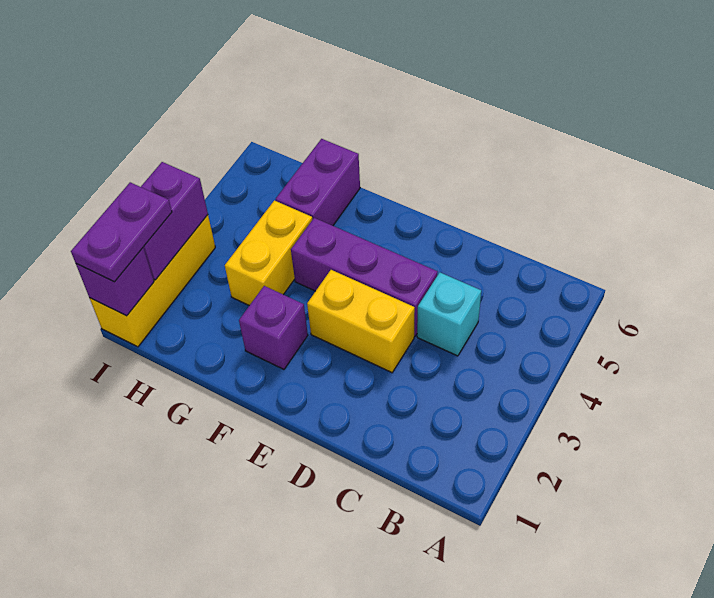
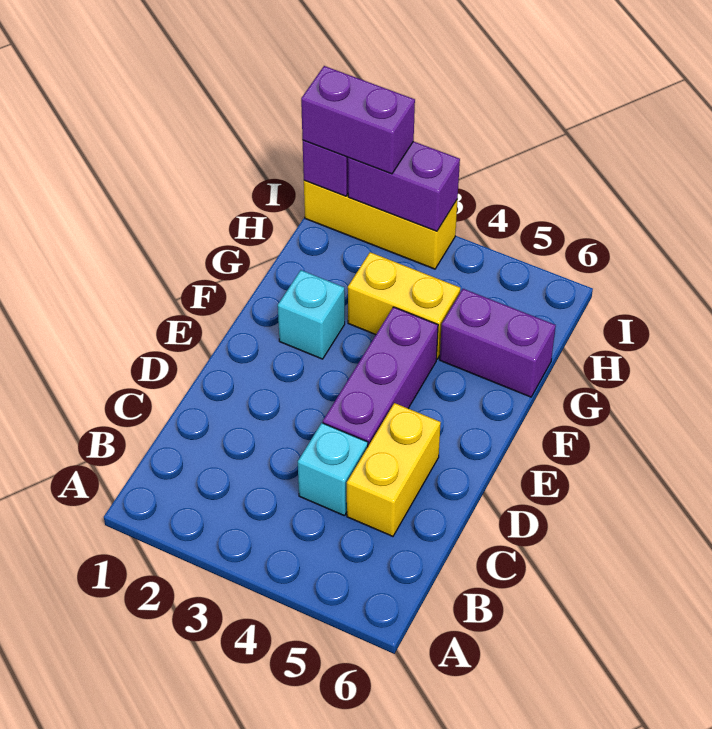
yellow 1x2 brick [307,270,415,373] -> yellow 1x2 brick moved to [347,403,441,536]
purple 1x1 brick [239,286,308,369] -> cyan 1x1 brick [278,270,345,359]
purple 1x2 plate [71,182,172,282] -> purple 1x2 brick [301,66,415,174]

